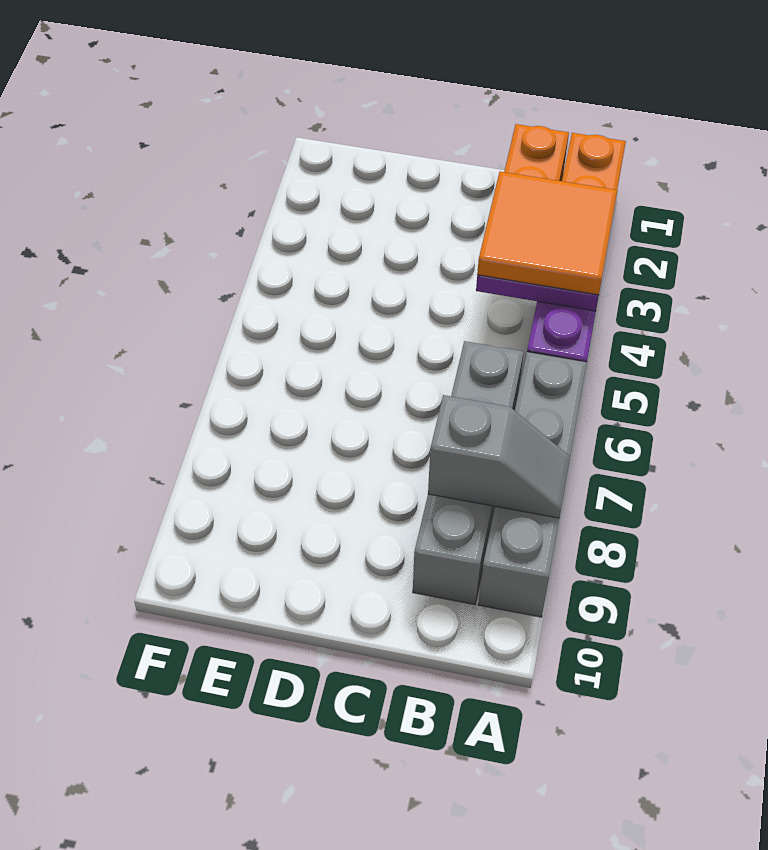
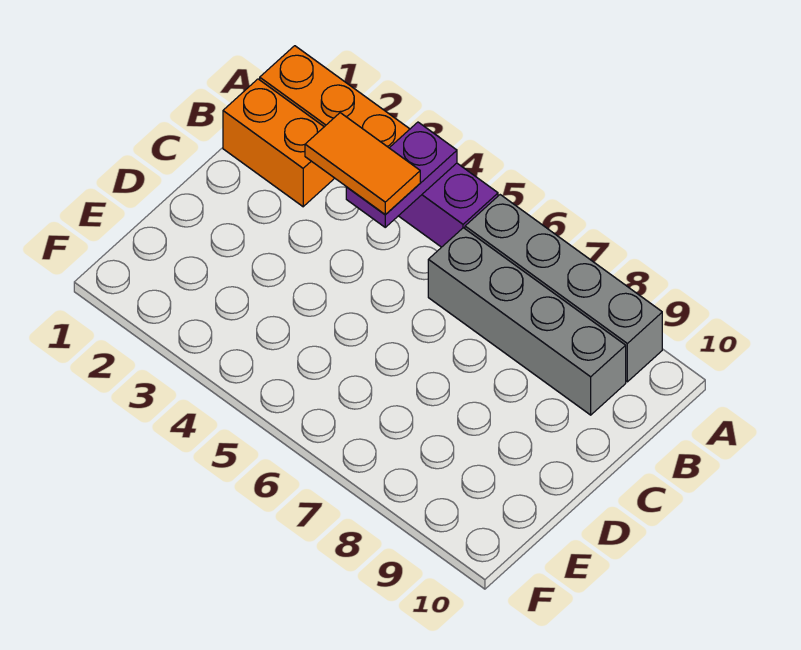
orange 2x2 tile [477,172,617,295] -> orange 1x2 tile [305,113,420,215]
grey 1x2 slope [428,395,570,518] -> none

